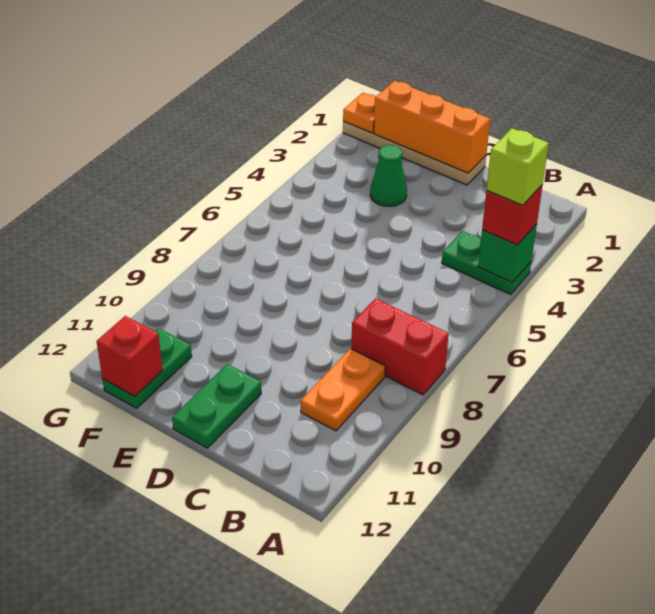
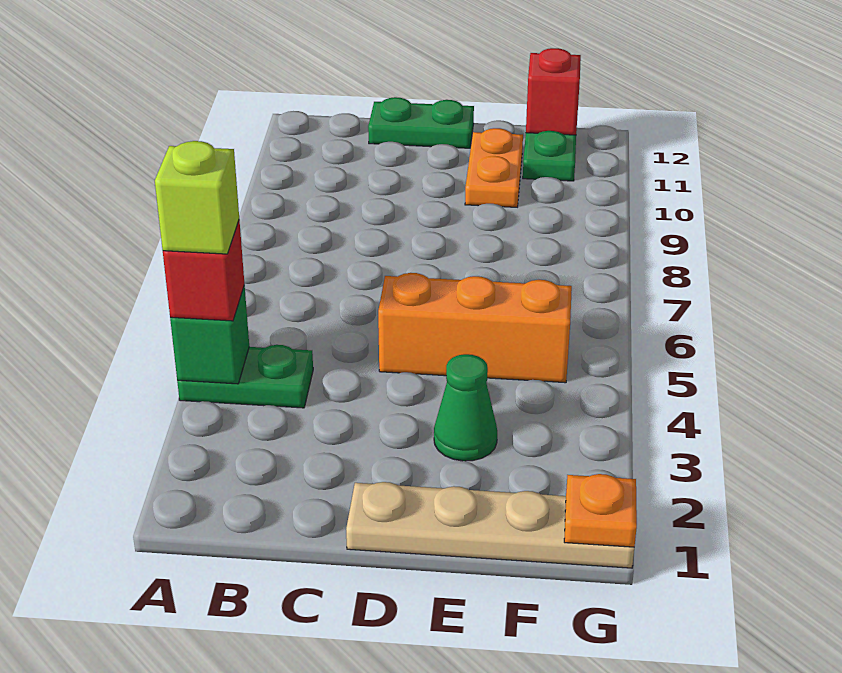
red 1x2 brick [351,299,449,395] -> none
orange 1x2 plate [301,349,385,431] -> orange 1x2 plate moved to [465,128,523,207]
orange 1x3 brick [374,81,490,173] -> orange 1x3 brick moved to [378,273,572,383]
green 1x2 plate [172,364,261,448] -> green 1x2 plate turned to [368,97,474,148]

